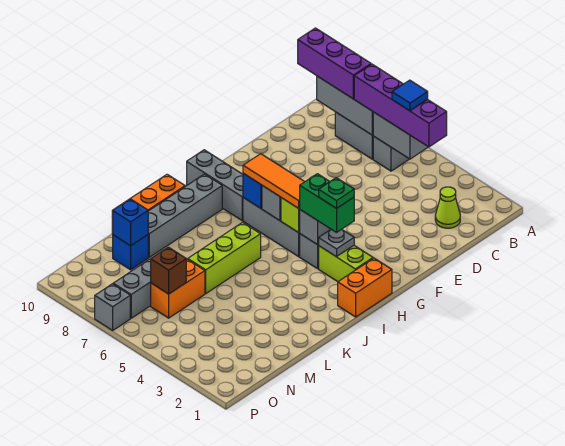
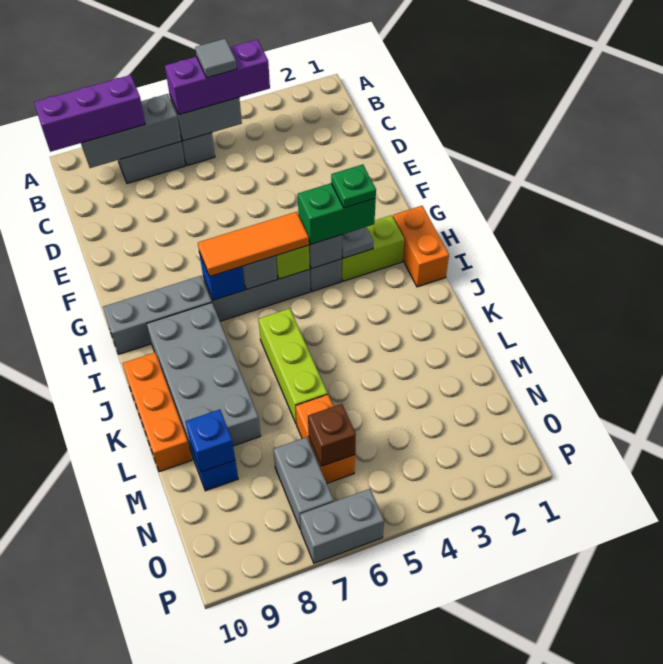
purple 1x4 brick [354,64,447,147] -> purple 1x3 brick [165,40,270,115]
blue 1x1 tile [392,80,428,111] -> grey 1x1 tile [195,39,237,78]
lime 1x1 cone [435,187,460,228] -> none
grey 1x4 brick [148,174,222,257] -> grey 2x4 brick [147,303,261,456]
grey 1x1 brick [95,284,130,330] -> grey 1x2 brick [300,489,384,563]

